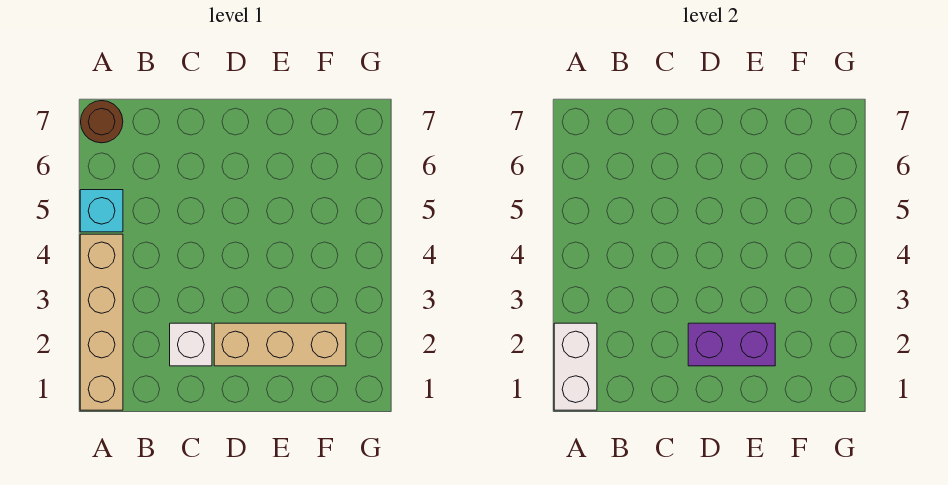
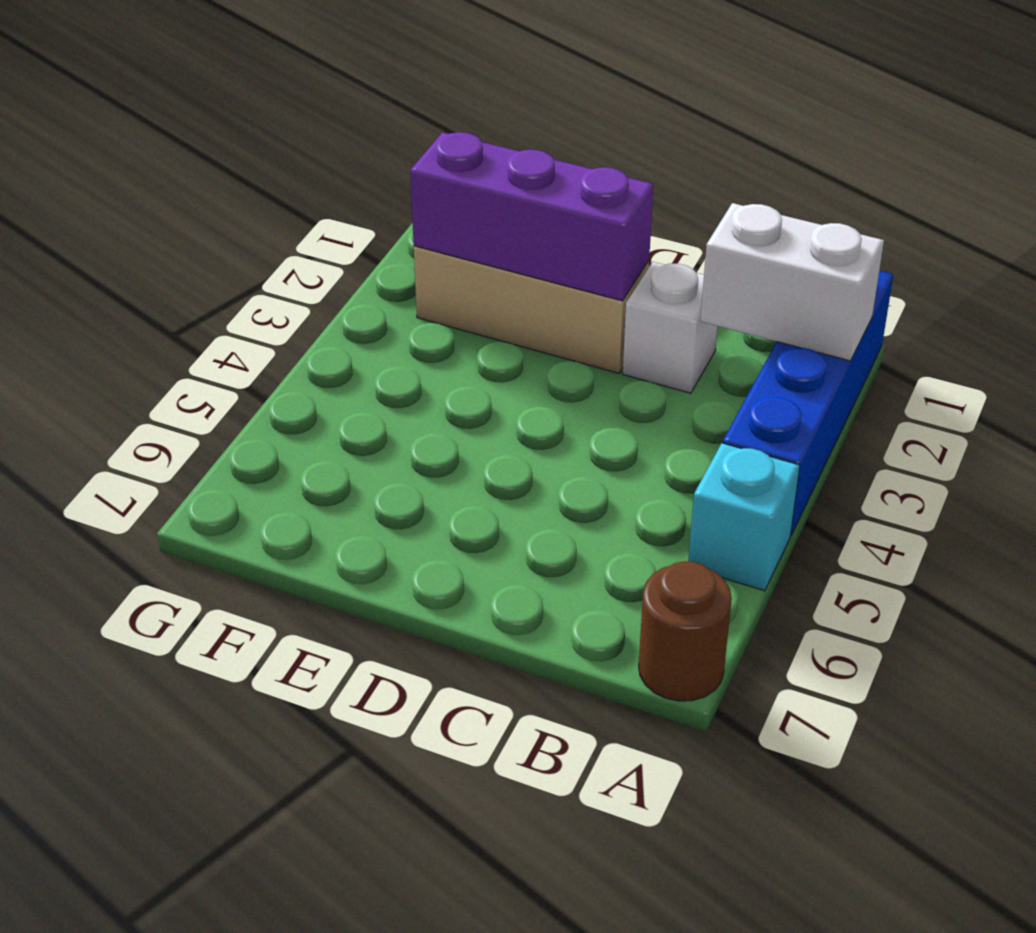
tan 1x4 brick [80,234,123,410] -> blue 1x4 brick [723,271,893,535]
white 1x2 brick [554,323,597,410] -> white 1x2 brick turned to [700,203,884,361]
purple 1x2 brick [688,323,775,366] -> purple 1x3 brick [410,132,653,301]

